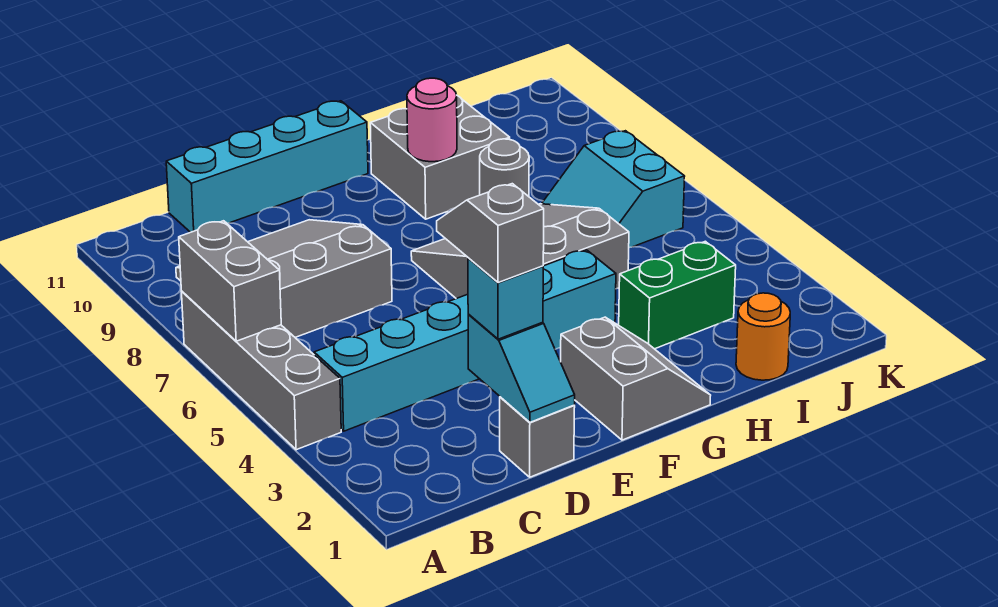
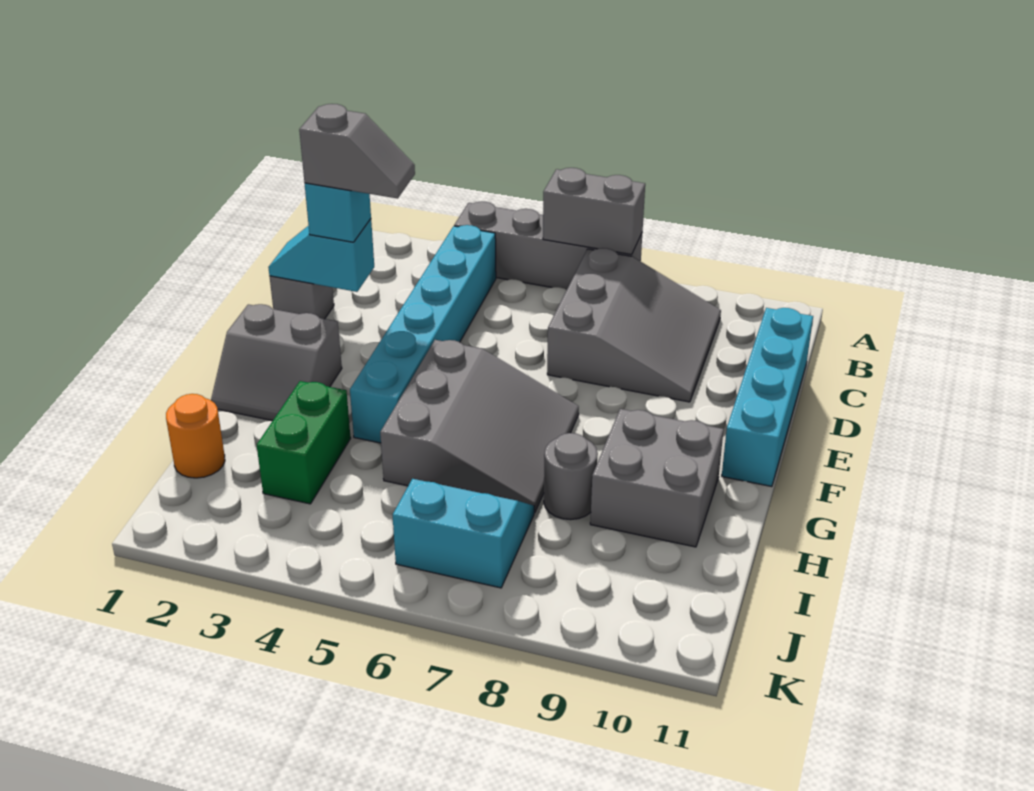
pink 1x1 round brick [407,78,457,162] -> none

